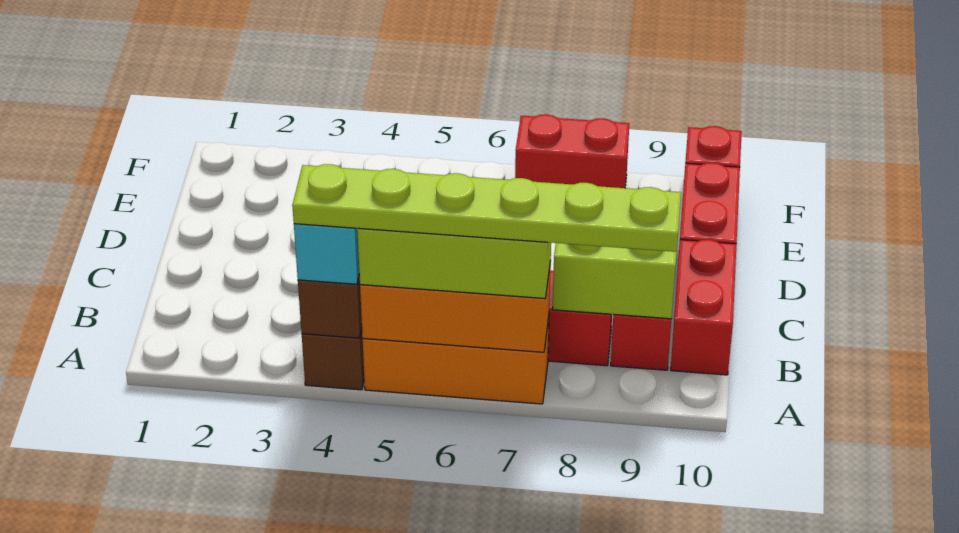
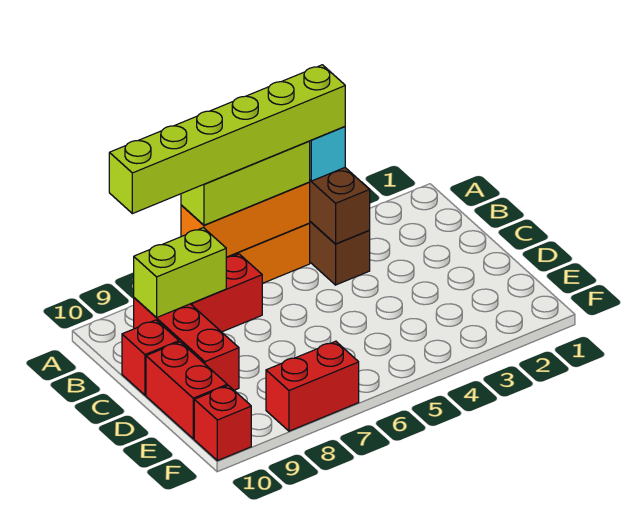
lime 1x6 plate [292,164,681,252] -> lime 1x6 brick [109,65,345,214]
red 1x2 brick [671,239,736,375] -> red 1x1 brick [122,320,179,395]

